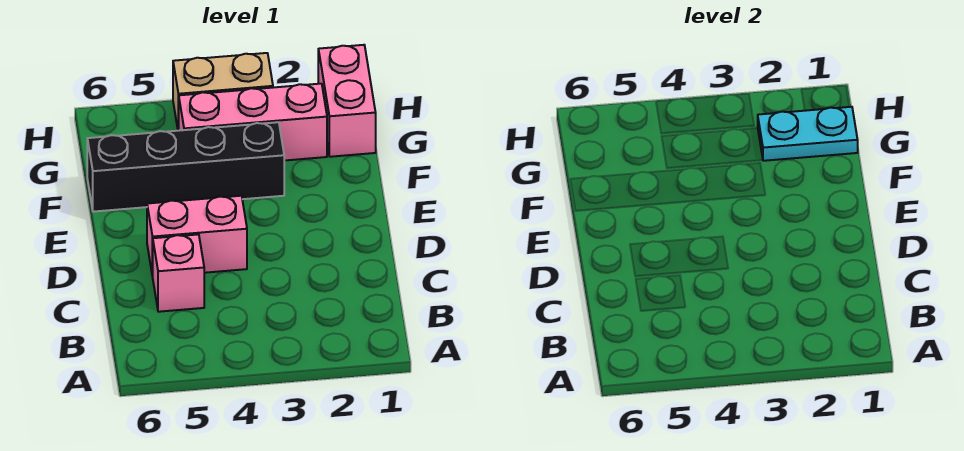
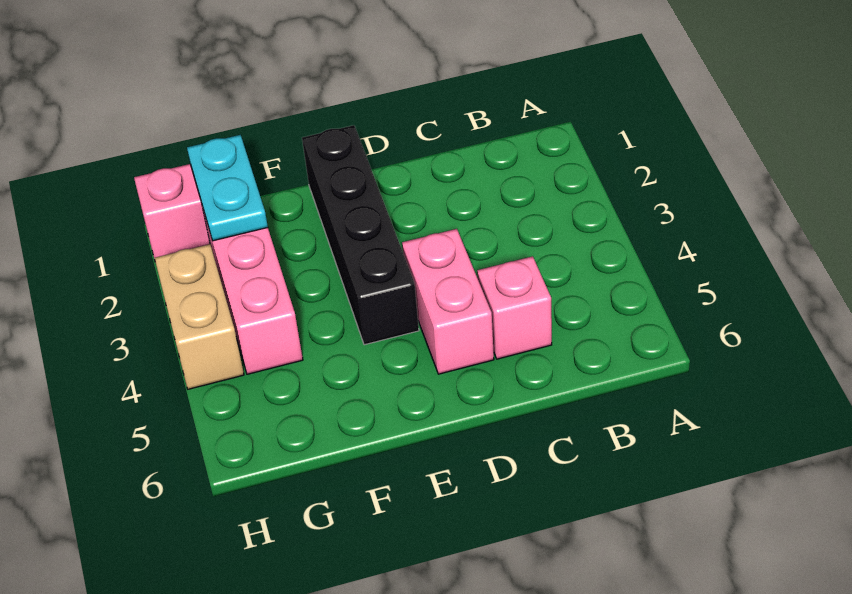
black 1x4 brick [87,122,284,212] -> black 1x4 brick moved to [302,125,419,345]

